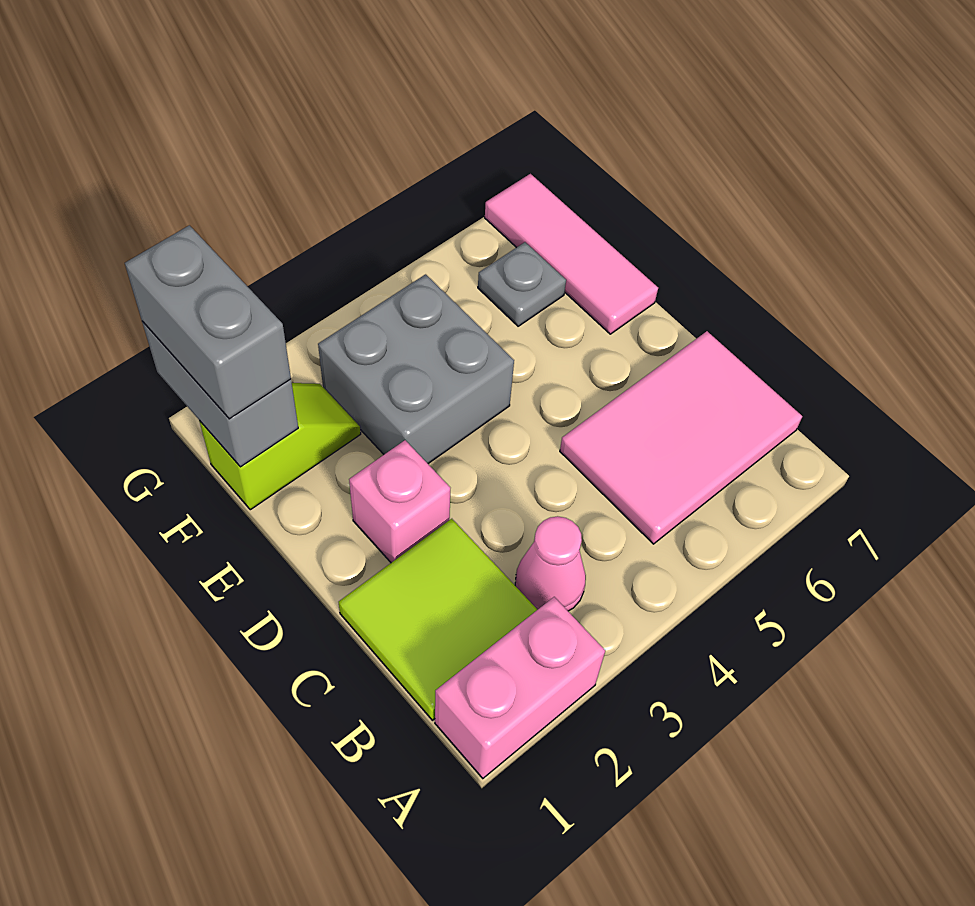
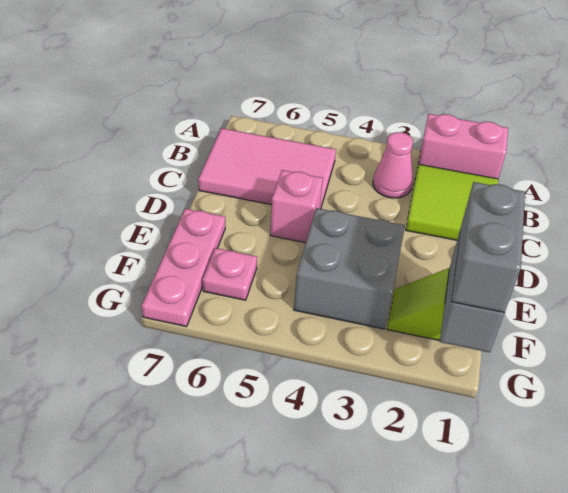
pink 1x1 brick [349,440,450,563] -> pink 1x1 brick moved to [270,170,323,243]
pink 1x3 tile [485,174,658,334] -> pink 1x3 plate [142,209,225,327]
grey 1x1 plate [478,242,566,326] -> pink 1x1 plate [203,248,257,300]

